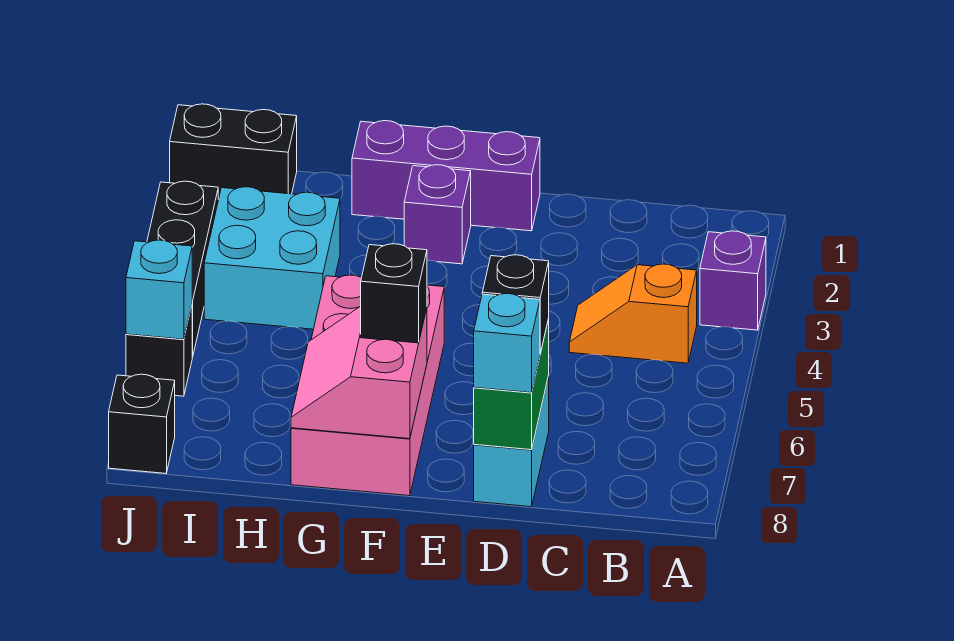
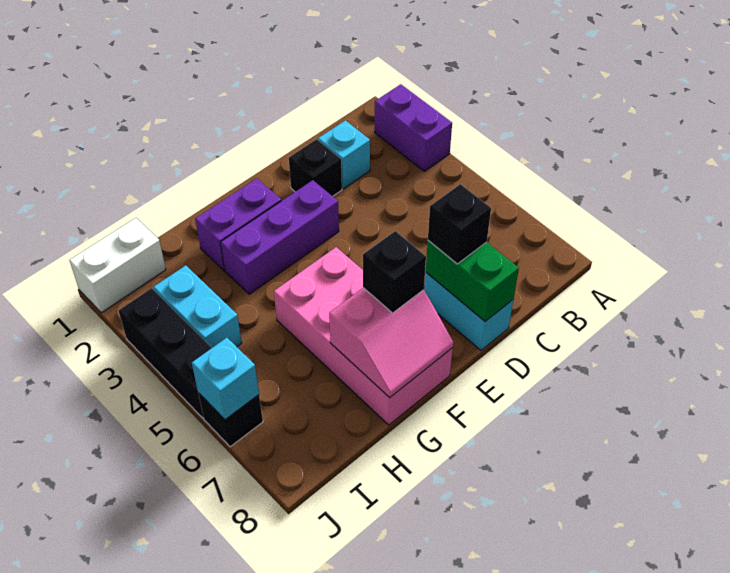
purple 1x1 brick [700,231,766,330] -> purple 1x2 brick [375,84,452,171]
orange 1x2 slope [569,264,697,363] -> none
cyan 1x1 brick [474,293,540,393] -> cyan 1x1 brick moved to [318,120,370,189]
purple 1x3 brick [352,121,540,231] -> purple 1x3 brick moved to [221,180,339,294]
purple 1x1 brick [404,165,471,264] -> purple 1x2 brick [195,178,281,270]
pink 2x2 slope [291,306,427,439] -> pink 2x2 slope turned to [329,288,453,398]
cyan 2x2 brick [204,187,340,329] -> cyan 1x2 brick [154,265,242,348]
black 1x2 brick [170,104,297,200] -> white 1x2 brick [70,218,166,313]
black 1x1 brick [109,374,175,473] -> black 1x1 brick moved to [289,139,342,196]

